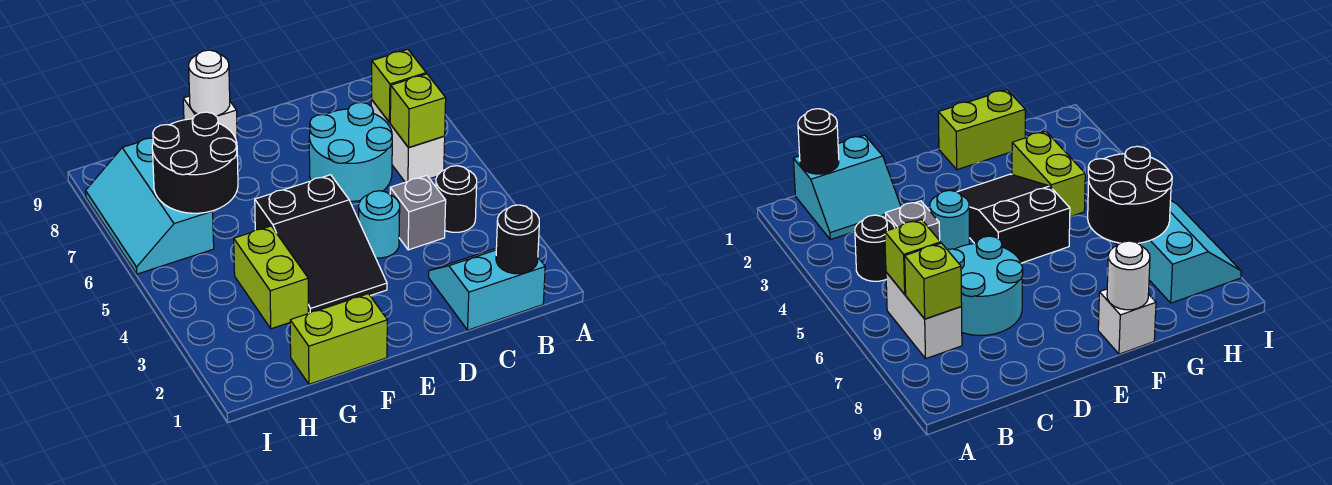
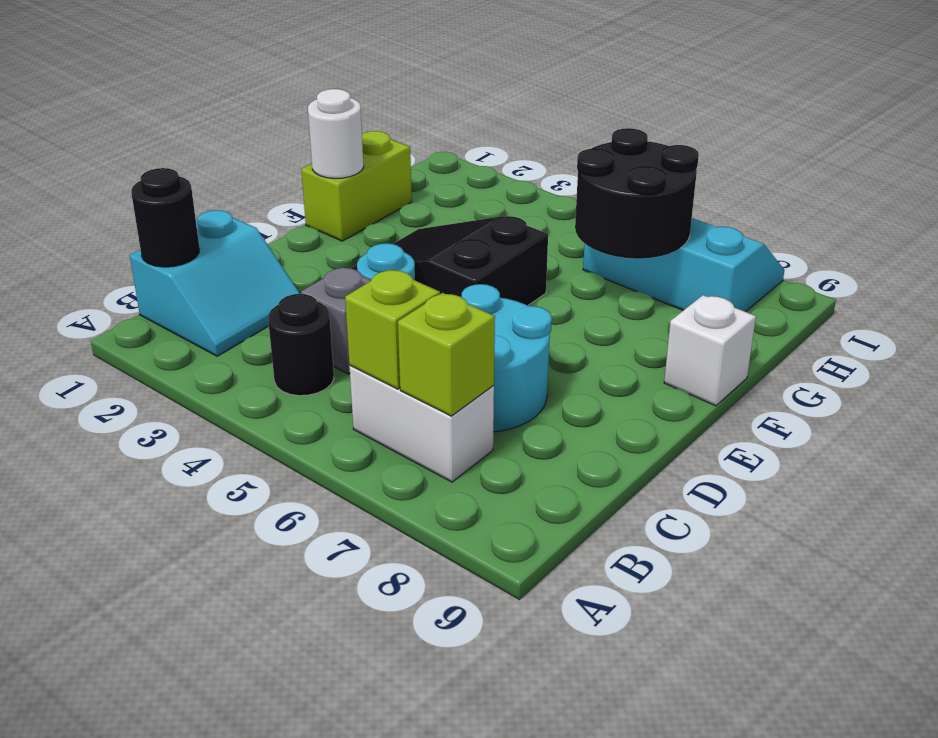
white 1x1 round brick [189,50,230,116] -> white 1x1 round brick moved to [308,89,364,179]
lime 1x2 brick [234,226,308,329] -> none

